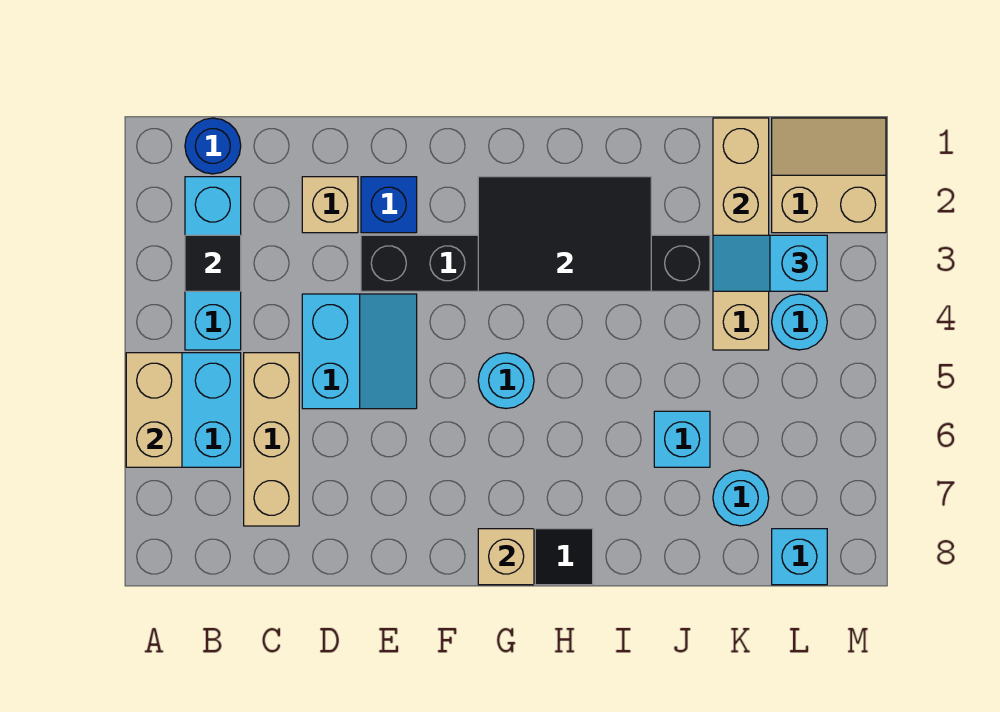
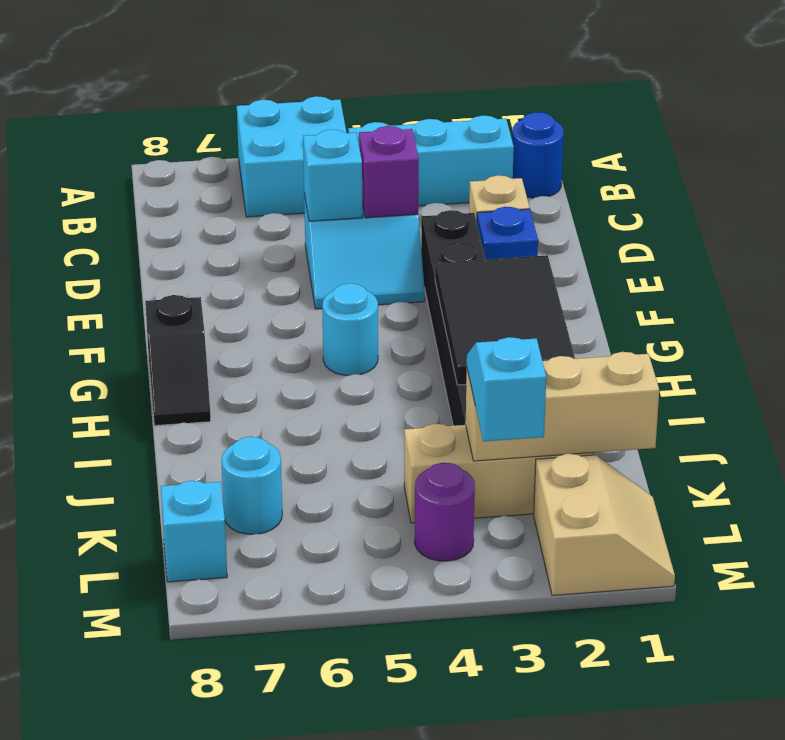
tan 1x2 brick [126,353,182,467] -> none
black 1x1 tile [185,235,241,291] -> none
tan 1x3 brick [244,353,299,526] -> none
none -> purple 1x1 brick [359,126,419,218]
tan 1x1 brick [478,529,534,585] -> none
cyan 1x1 brick [654,411,710,467] -> cyan 1x1 brick moved to [303,129,362,221]
cyan 1x1 round brick [772,294,827,350] -> purple 1x1 round brick [415,463,475,561]

